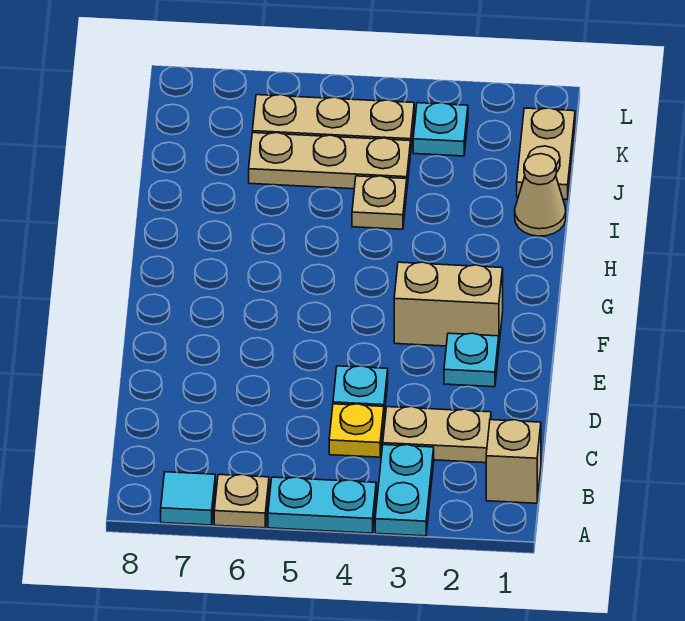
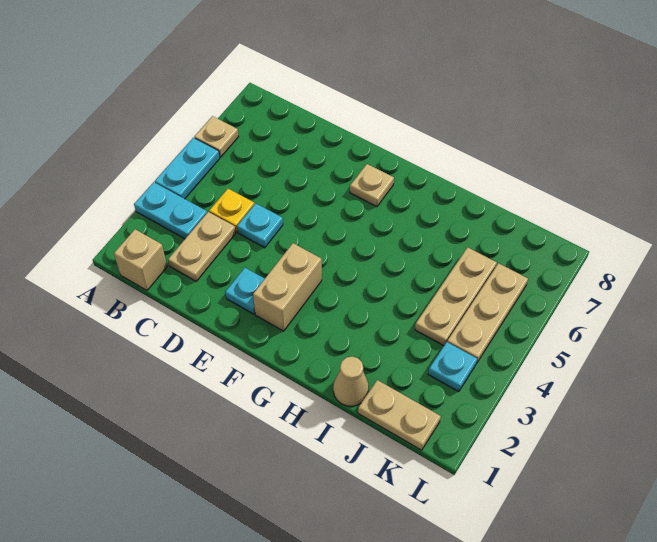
cyan 1x1 tile [161,472,215,525] -> none
tan 1x1 plate [352,176,407,229] -> tan 1x1 plate moved to [350,164,394,207]

